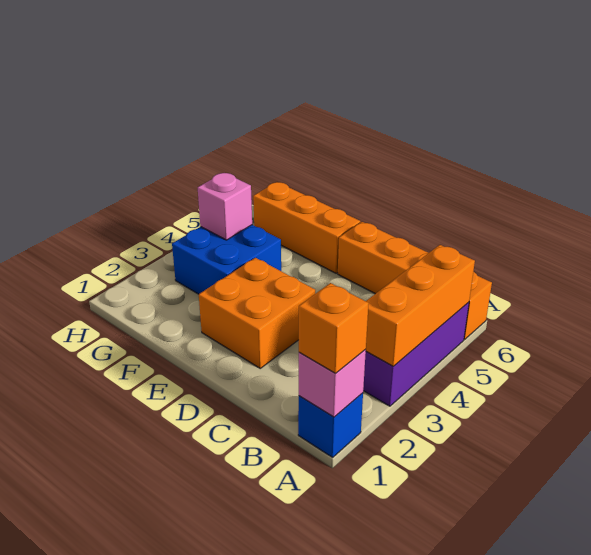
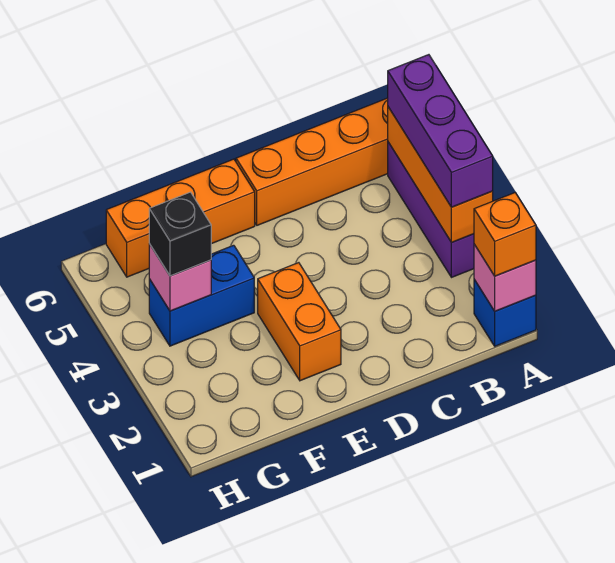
none -> purple 1x3 brick [388,55,493,207]
orange 2x2 brick [199,258,315,368] -> orange 1x2 brick [258,263,341,381]
blue 2x2 brick [172,225,281,294] -> blue 1x2 brick [149,245,254,346]
none -> black 1x1 brick [149,192,211,276]

